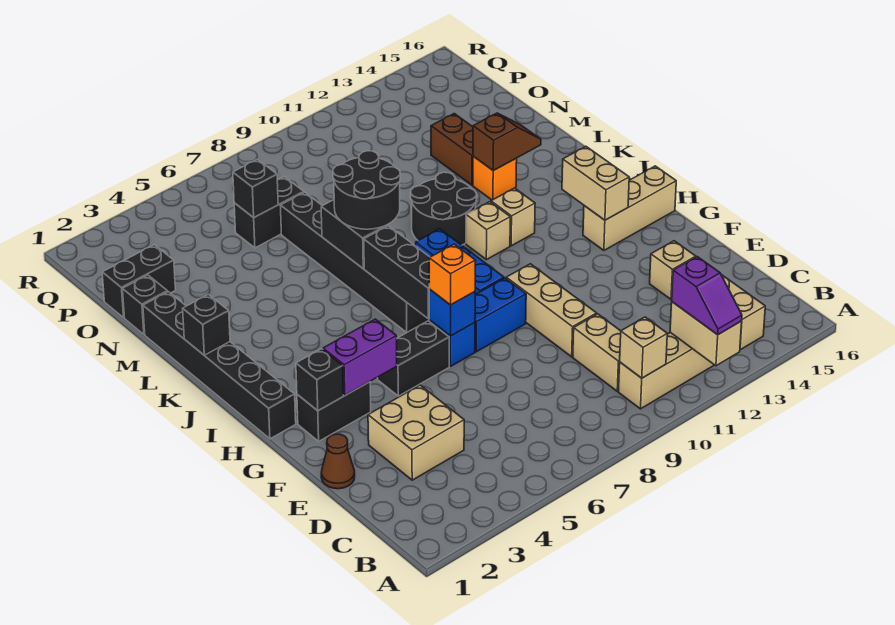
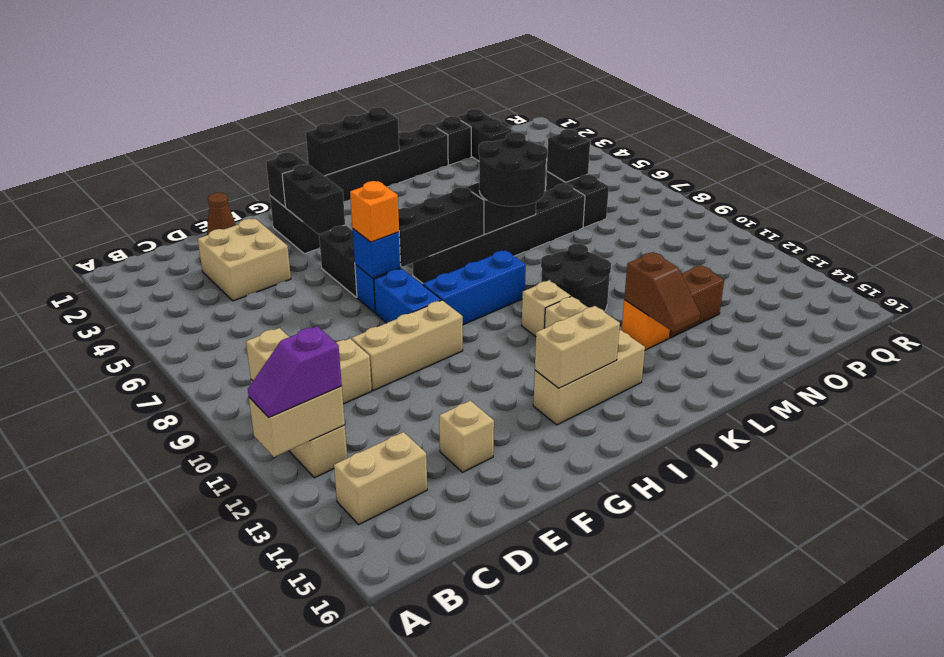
purple 1x2 brick [323,319,397,395] -> black 1x2 brick [282,165,345,234]
tan 1x3 brick [583,166,676,250] -> tan 1x3 brick turned to [533,330,645,425]
black 1x1 brick [183,294,230,355] -> black 1x3 brick [306,107,399,176]

